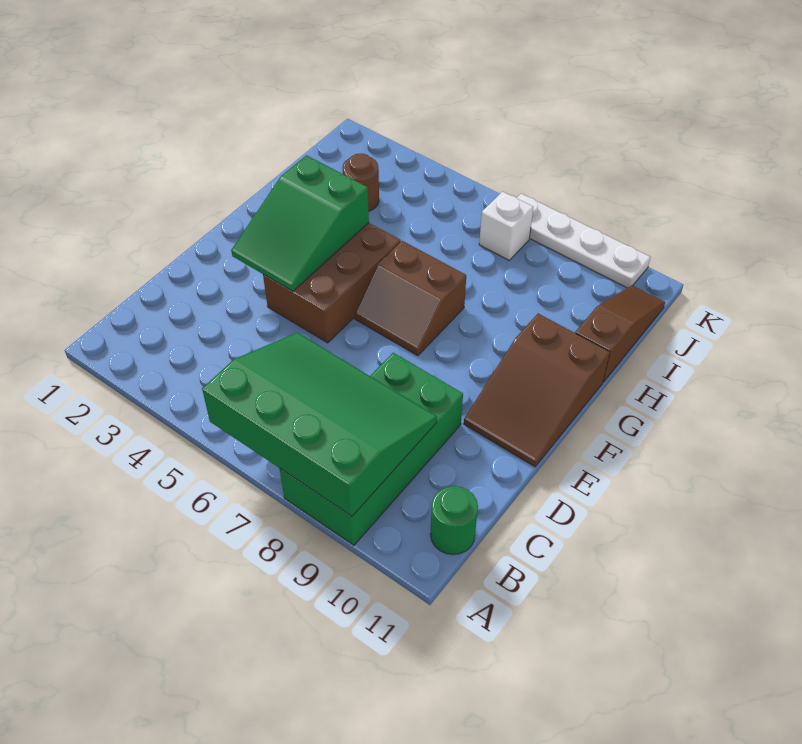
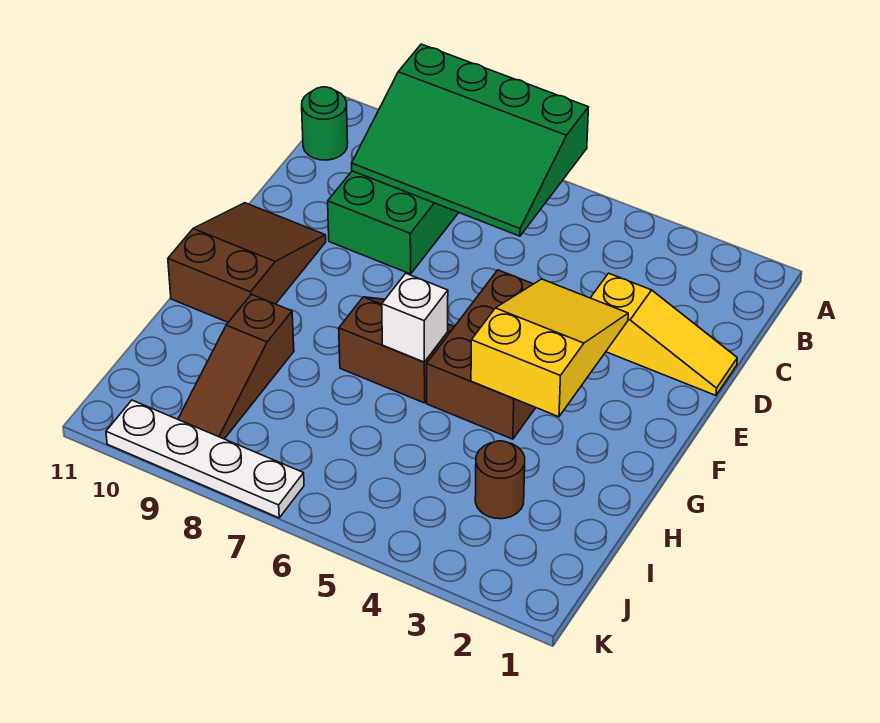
none -> yellow 1x3 slope [591,273,737,395]
green 2x3 slope [231,155,369,291] -> yellow 2x3 slope [471,279,628,417]
brown 1x3 slope [575,285,665,382] -> brown 1x3 slope moved to [178,295,294,439]
white 1x1 brick [479,192,533,260] -> white 1x1 brick moved to [382,273,448,362]

